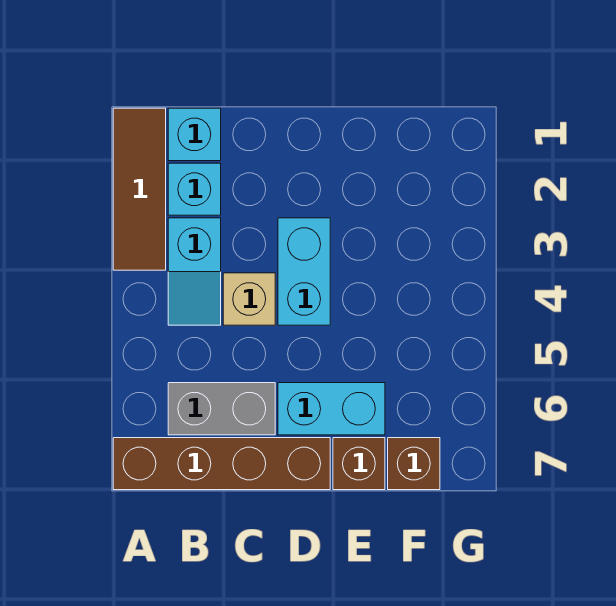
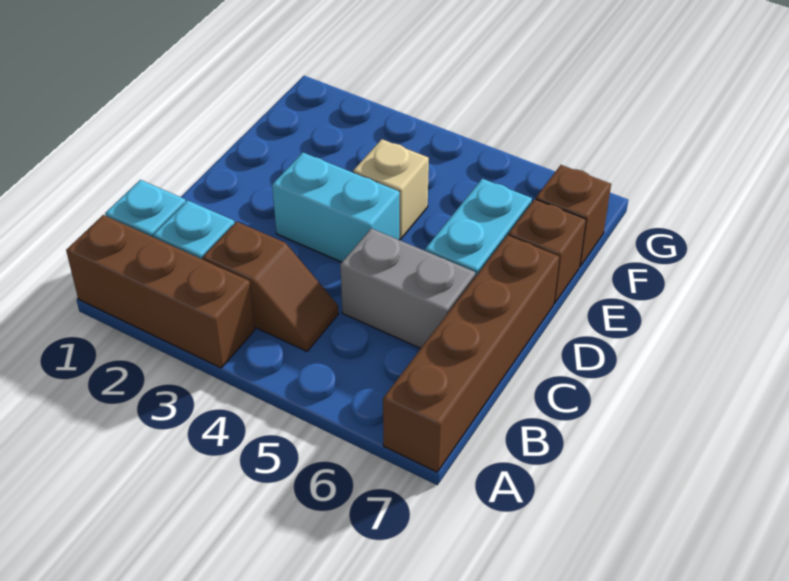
brown 1x3 tile [113,108,166,270] -> brown 1x3 brick [66,215,255,368]
cyan 1x2 slope [168,218,221,325] -> brown 1x2 slope [203,222,338,351]
grey 1x2 brick [168,383,275,435] -> grey 1x2 brick turned to [340,228,475,348]
tan 1x1 brick [223,273,275,325] -> tan 1x1 brick moved to [353,139,429,239]

